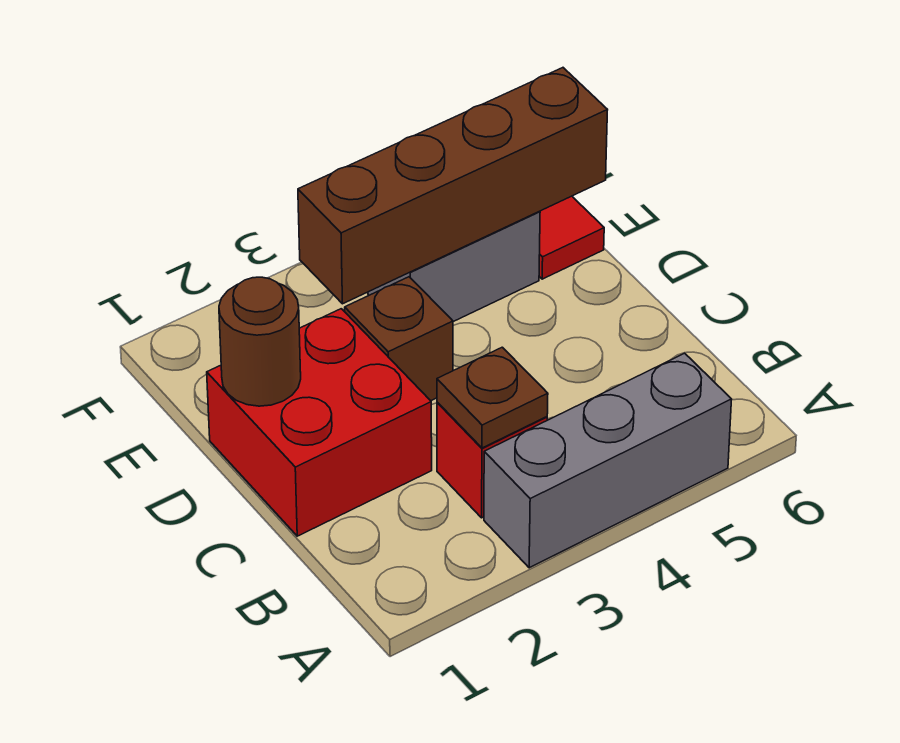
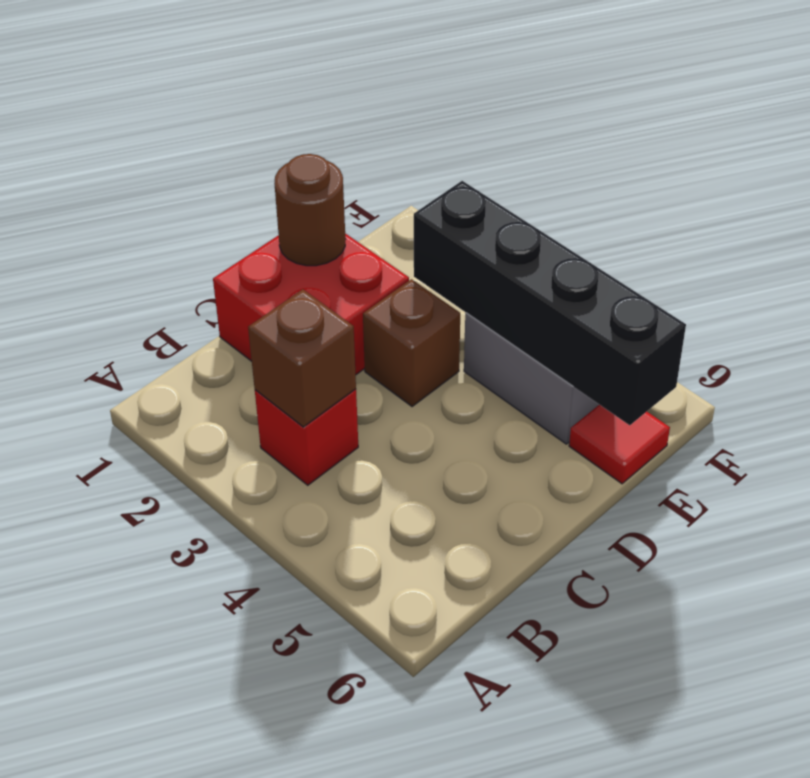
grey 1x3 brick [484,353,732,568] -> none
brown 1x1 plate [437,347,548,448] -> brown 1x1 brick [248,290,356,427]
brown 1x4 brick [298,68,607,304] -> black 1x4 brick [414,181,686,425]

